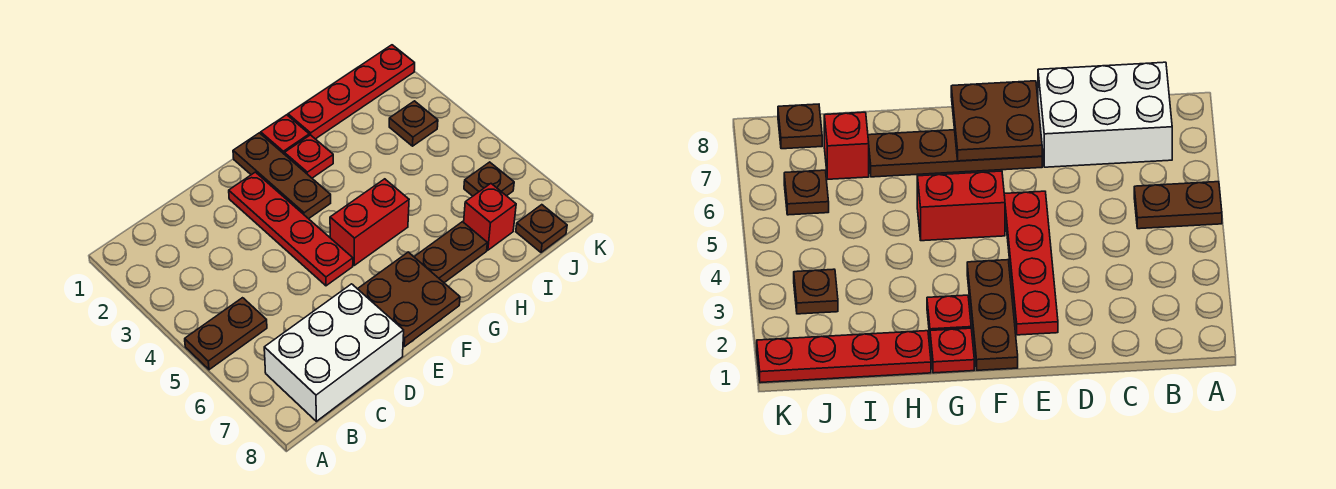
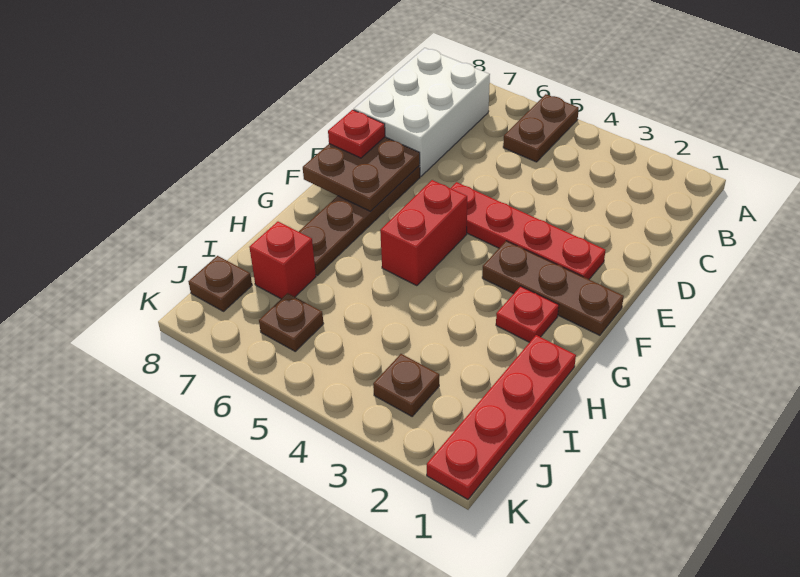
red 1x1 plate [261,115,309,154] -> red 1x1 plate moved to [328,110,385,158]

